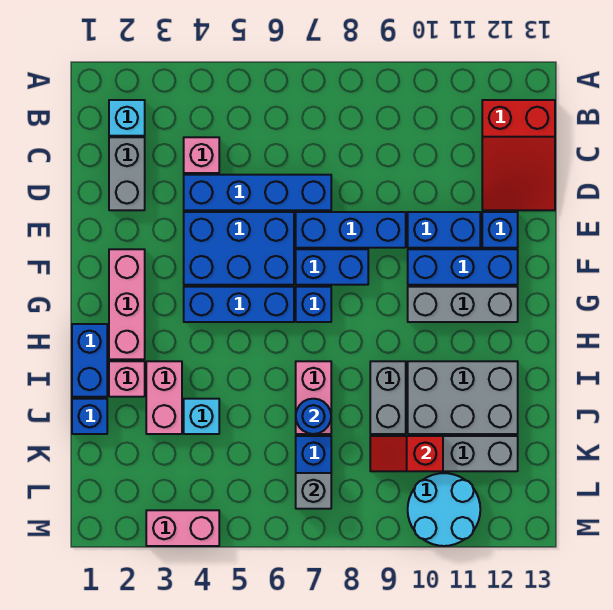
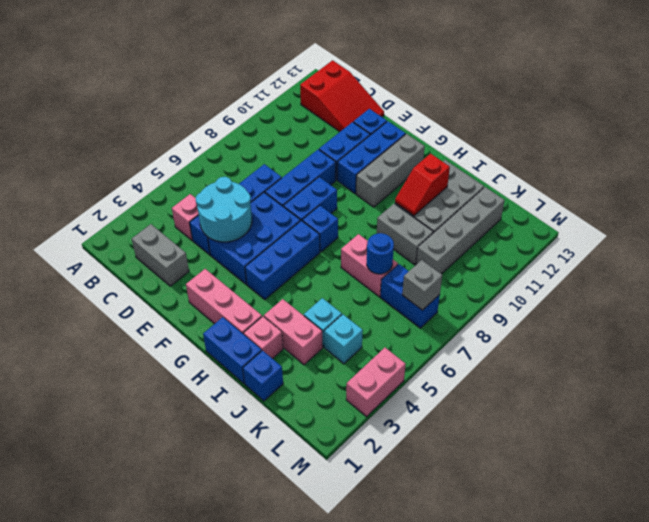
cyan 1x1 brick [109,100,145,136] -> cyan 1x1 brick moved to [324,314,363,364]
red 1x2 slope [370,436,443,471] -> red 1x2 slope moved to [395,154,450,216]
cyan 2x2 round brick [408,473,480,546] -> cyan 2x2 round brick moved to [196,177,252,242]

